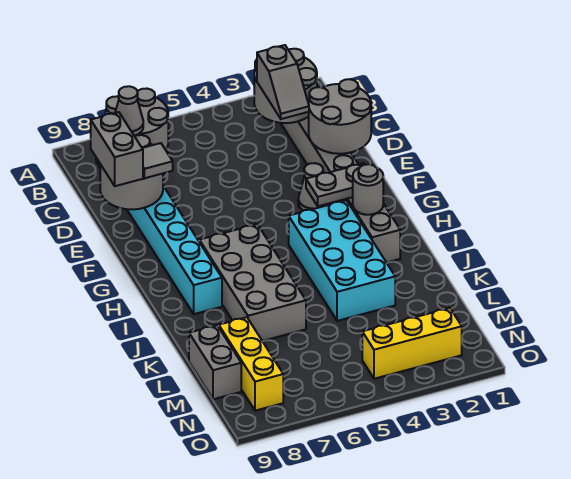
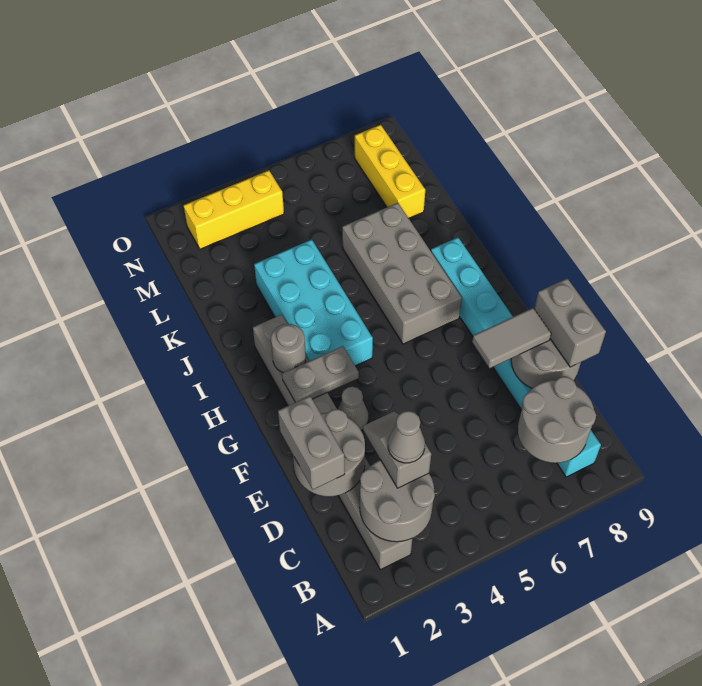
grey 1x1 cone [115,86,143,136] -> grey 1x1 cone moved to [388,411,425,463]
grey 1x1 tile [142,143,173,178] -> grey 1x2 tile [472,308,551,368]
grey 1x2 brick [189,325,241,399] -> grey 1x2 brick moved to [278,396,345,489]

